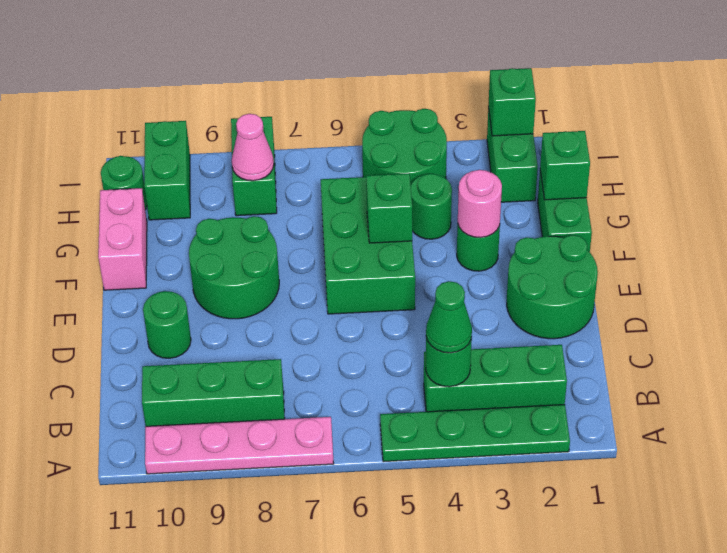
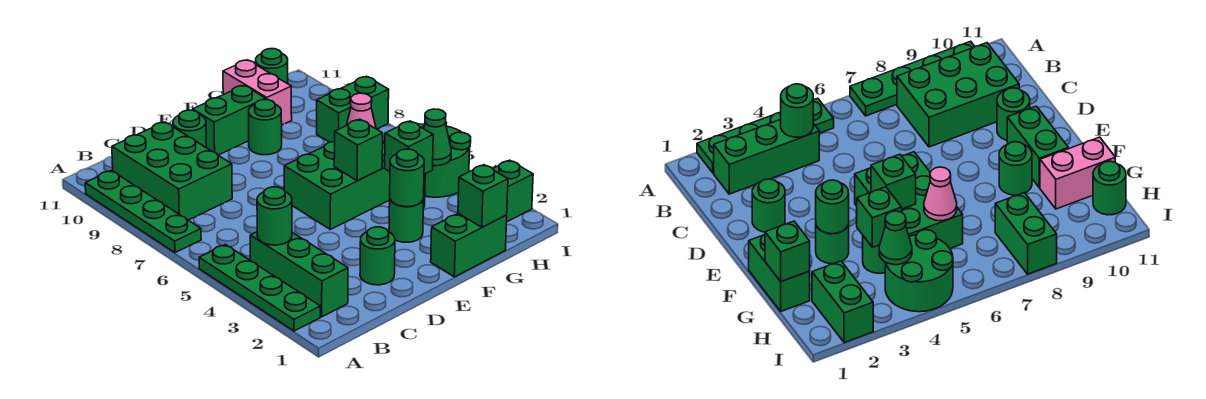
pink 1x4 plate [145,417,334,474] -> green 1x4 plate [85,171,201,253]
green 1x1 cone [426,281,472,353] -> green 1x1 cone moved to [424,109,451,166]
green 1x3 brick [142,359,285,426] -> green 2x3 brick [112,122,232,220]
green 2x2 round brick [507,235,598,339] -> green 1x1 round brick [360,227,395,285]
green 2x2 round brick [189,216,279,319] -> green 1x1 round brick [249,100,282,155]
pink 1x1 round brick [458,170,502,238] -> green 1x1 round brick [390,149,424,207]
pink 1x2 brick [98,188,147,290] -> pink 1x2 brick turned to [223,60,292,125]
pink 1x1 cone [232,114,274,181] -> pink 1x1 cone moved to [346,93,376,129]
green 1x2 brick [144,121,190,220] -> green 1x2 brick moved to [193,85,266,155]
green 1x1 brick [488,68,536,136] -> green 1x1 brick moved to [385,121,433,174]

